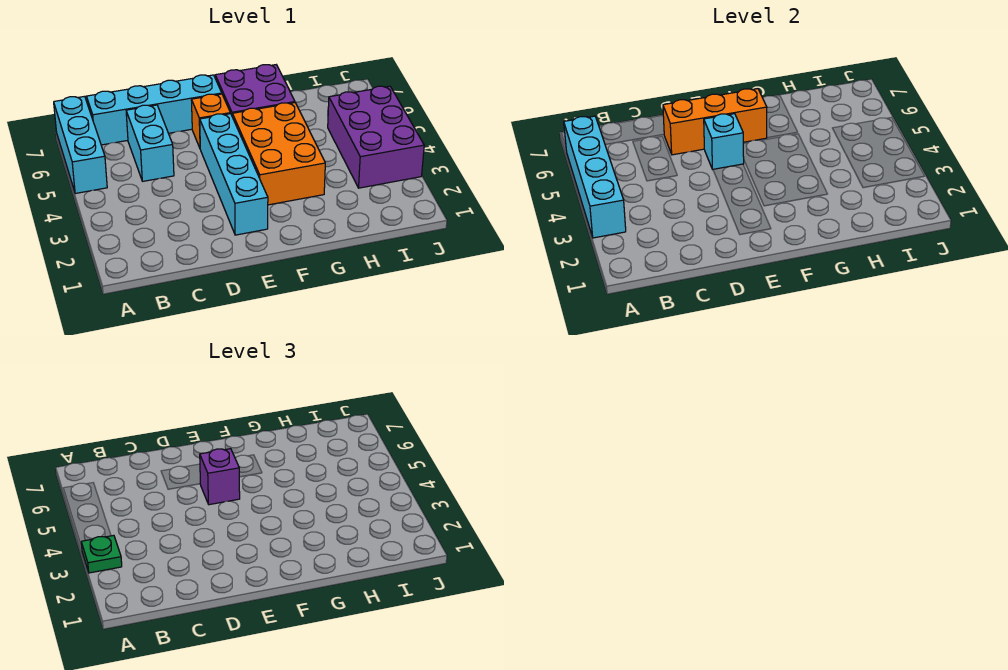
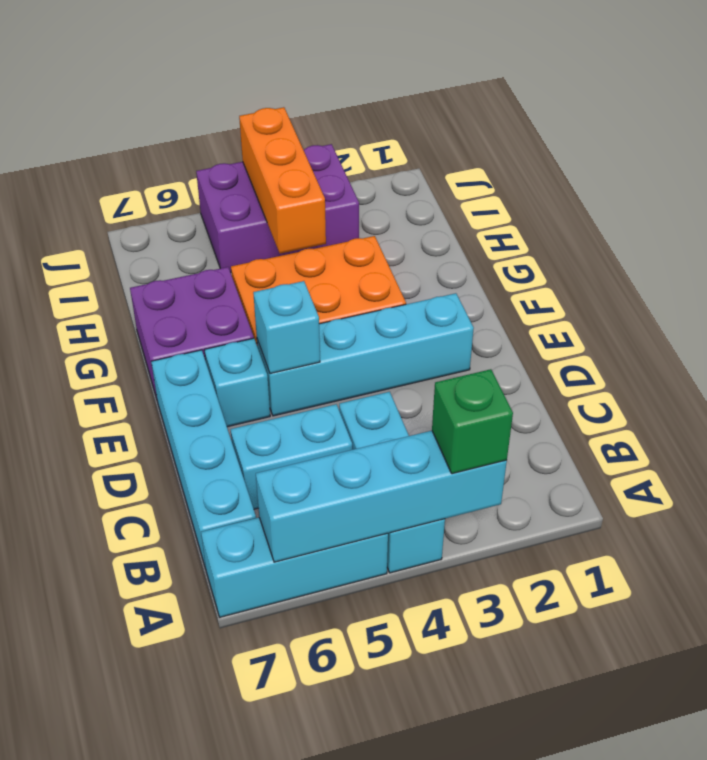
green 1x1 plate [81,535,122,573] -> green 1x1 brick [432,369,513,474]
none -> cyan 1x3 brick [339,392,445,573]
orange 1x3 brick [663,89,767,155] -> orange 1x3 brick moved to [239,107,326,254]
purple 1x1 brick [200,449,240,505] -> none
orange 1x1 brick [191,94,230,148] -> cyan 1x1 brick [205,338,270,427]

